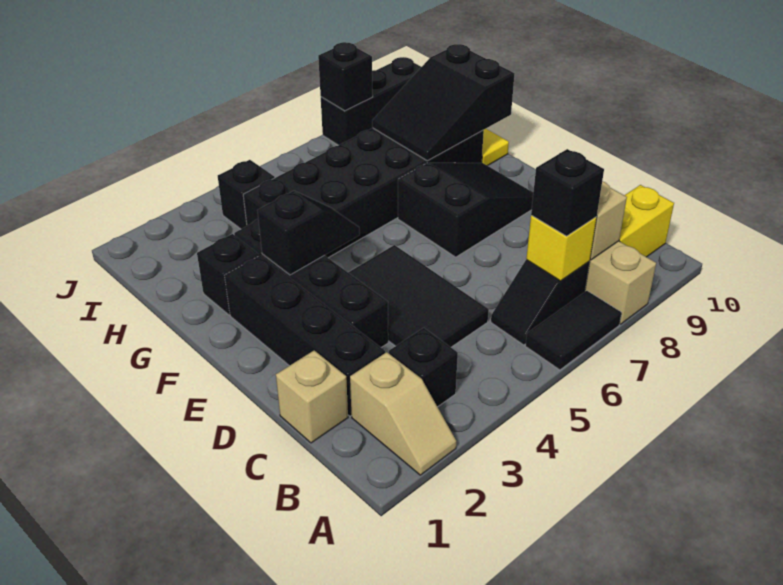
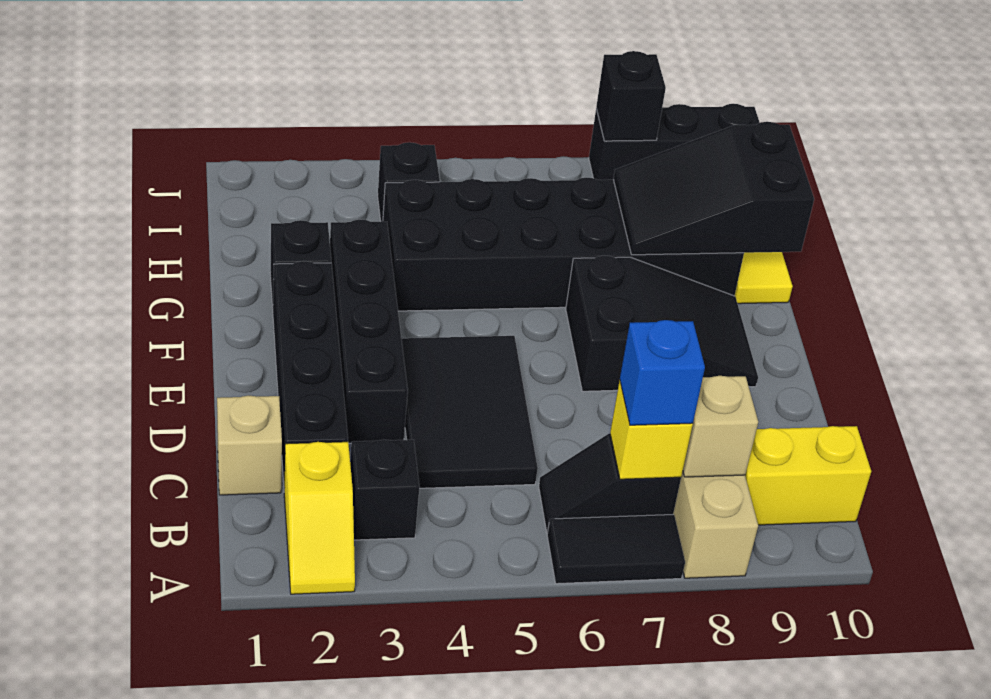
tan 1x2 slope [350,352,456,475] -> yellow 1x2 slope [284,442,355,594]
black 1x1 brick [531,149,604,236] -> blue 1x1 brick [620,320,705,425]
black 1x2 slope [257,191,360,275] -> none

